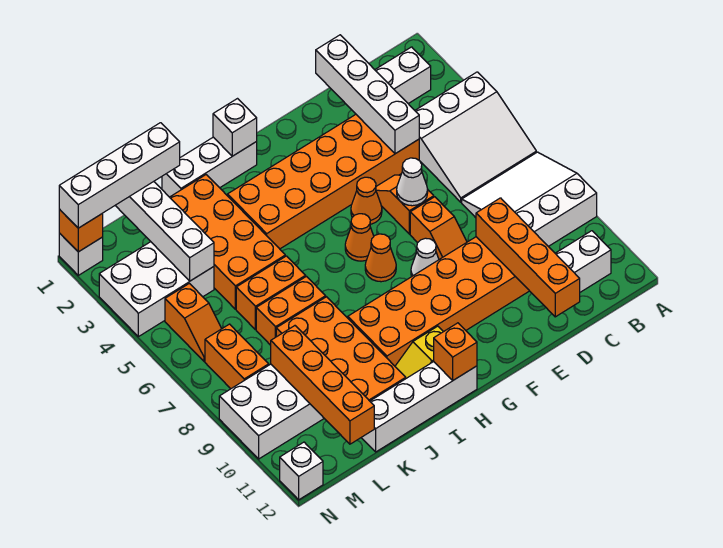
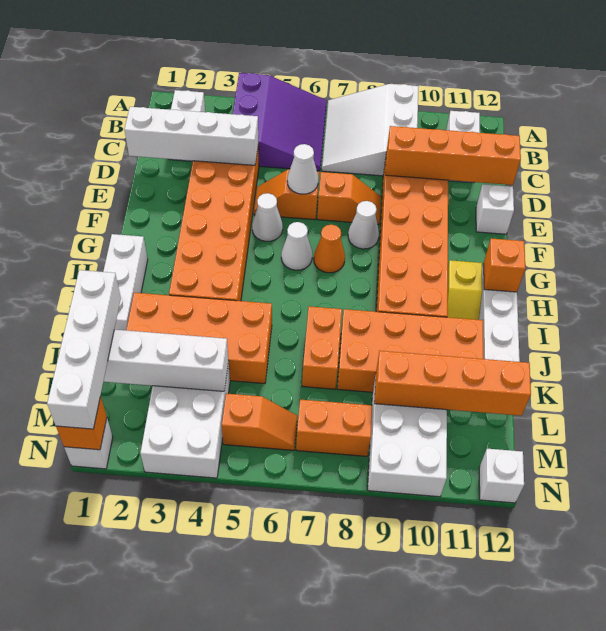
white 3x3 slope [415,72,536,202] -> purple 3x3 slope [233,73,327,171]
orange 1x1 cone [351,177,382,224] -> white 1x1 cone [252,193,283,241]
orange 1x1 cone [345,214,374,261] -> white 1x1 cone [281,222,312,270]
white 1x1 brick [213,99,257,156] -> white 1x1 brick moved to [476,184,514,234]
orange 1x2 brick [236,256,306,330] -> none

